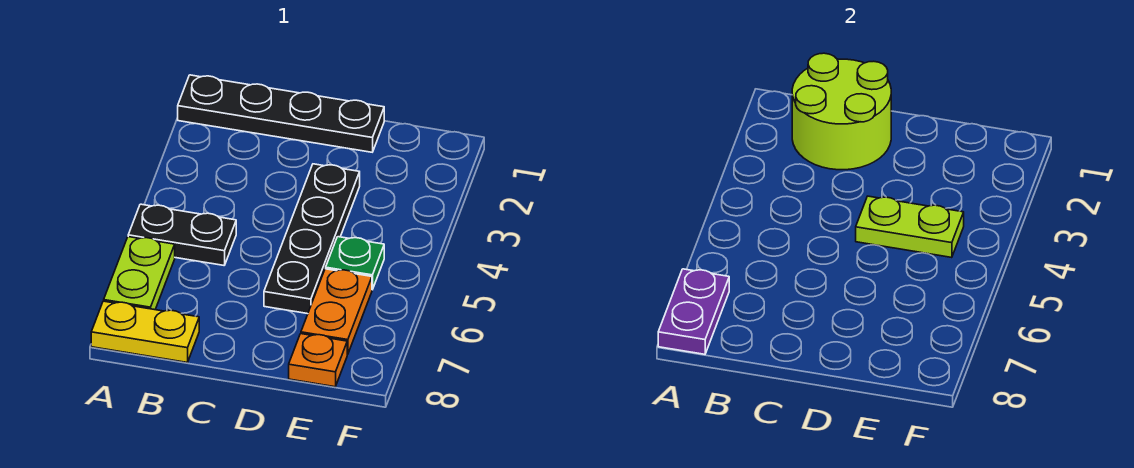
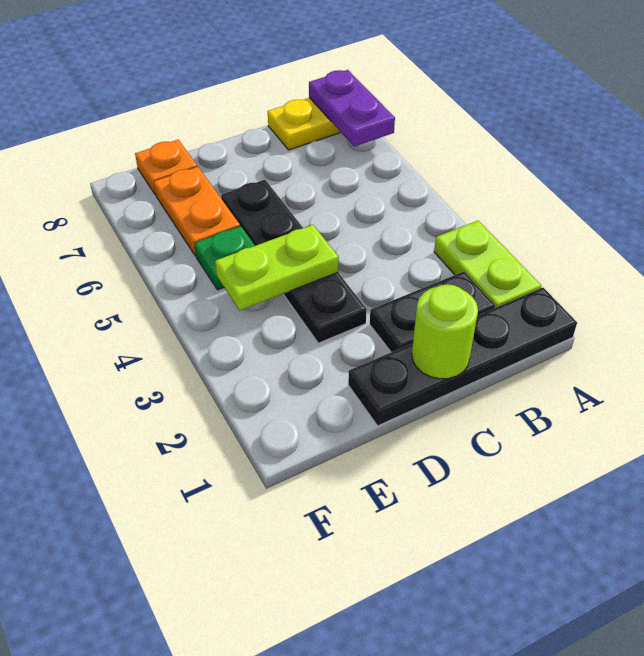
black 1x2 plate [128,204,236,265] -> black 1x2 plate moved to [370,272,495,352]
lime 1x2 plate [104,237,175,310] -> lime 1x2 plate moved to [434,221,541,308]
lime 2x2 round brick [792,53,891,170] -> lime 1x1 round brick [412,284,478,379]

